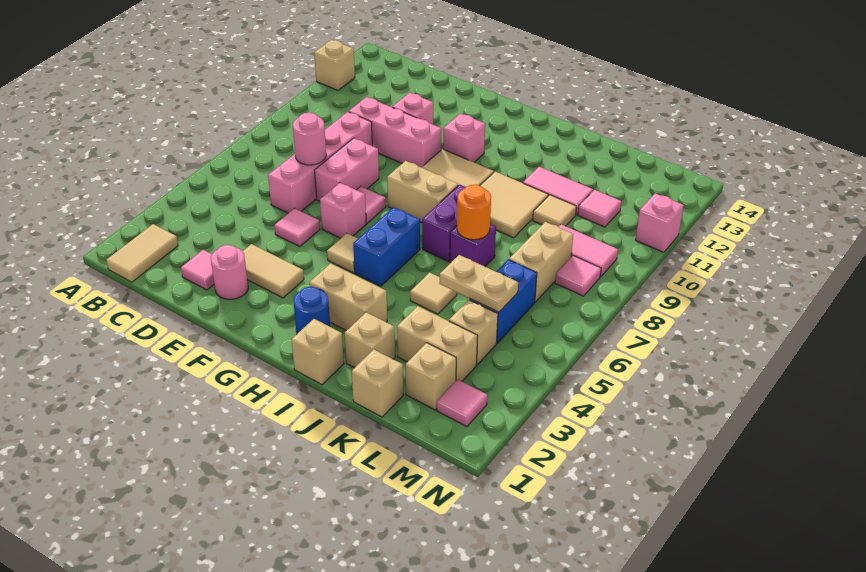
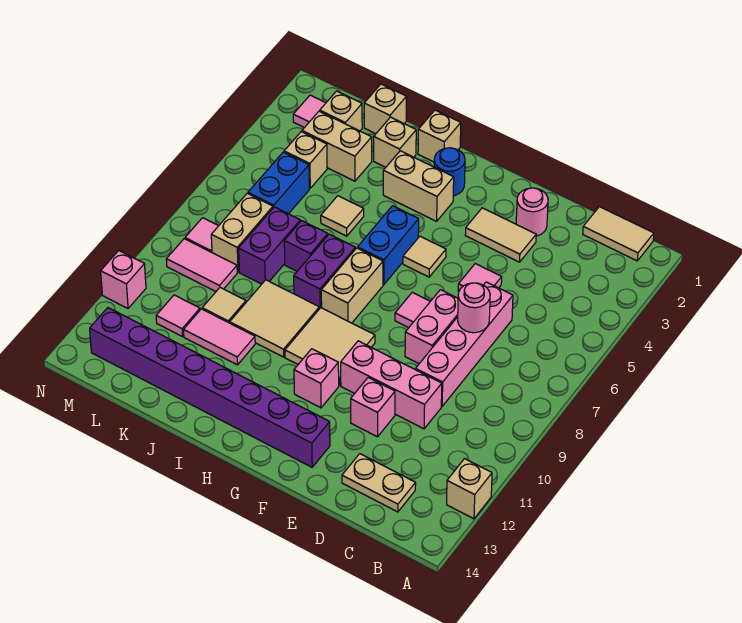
tan 1x2 tile [106,224,178,282] -> tan 1x2 tile turned to [583,207,654,261]
pink 1x1 tile [181,250,214,290] -> none
pink 1x1 brick [320,183,366,238] -> none
none -> purple 1x8 brick [90,308,330,467]
tan 1x2 brick [387,161,458,222] -> tan 1x2 brick turned to [321,248,383,323]
orange 1x1 round brick [457,185,491,240] -> none
tan 1x2 plate [440,255,518,312] -> tan 1x2 plate moved to [342,454,416,512]
none -> purple 1x2 brick [239,207,300,284]

